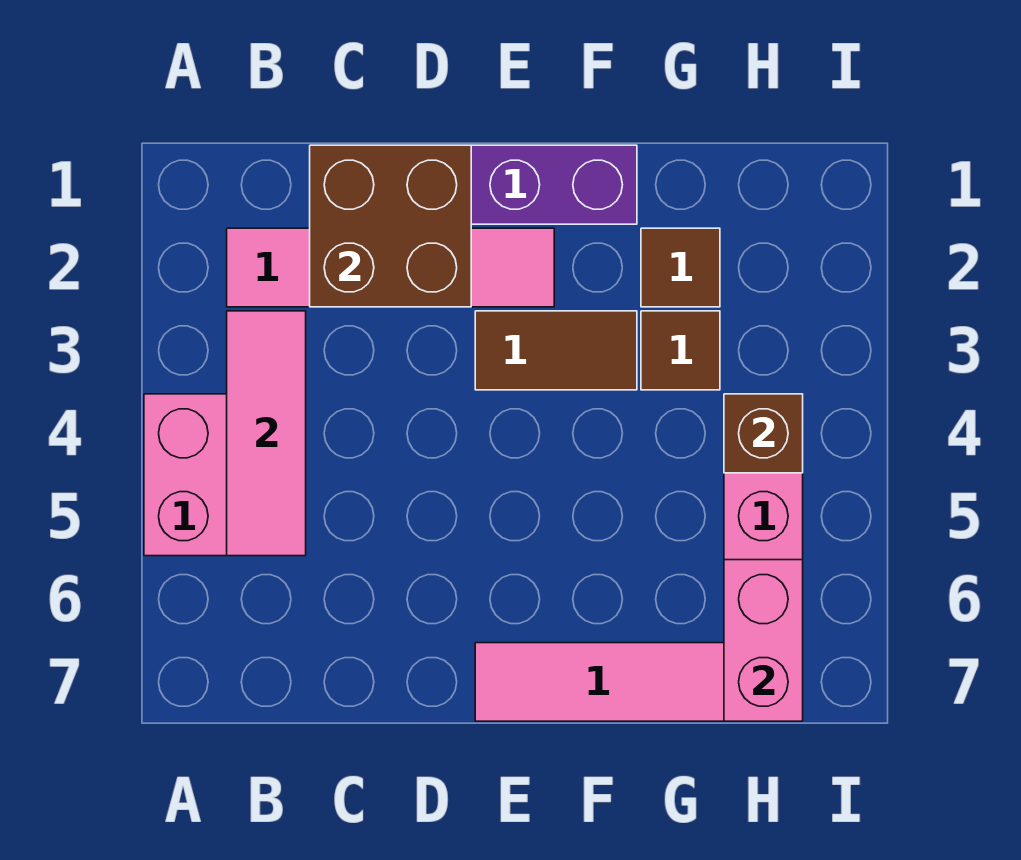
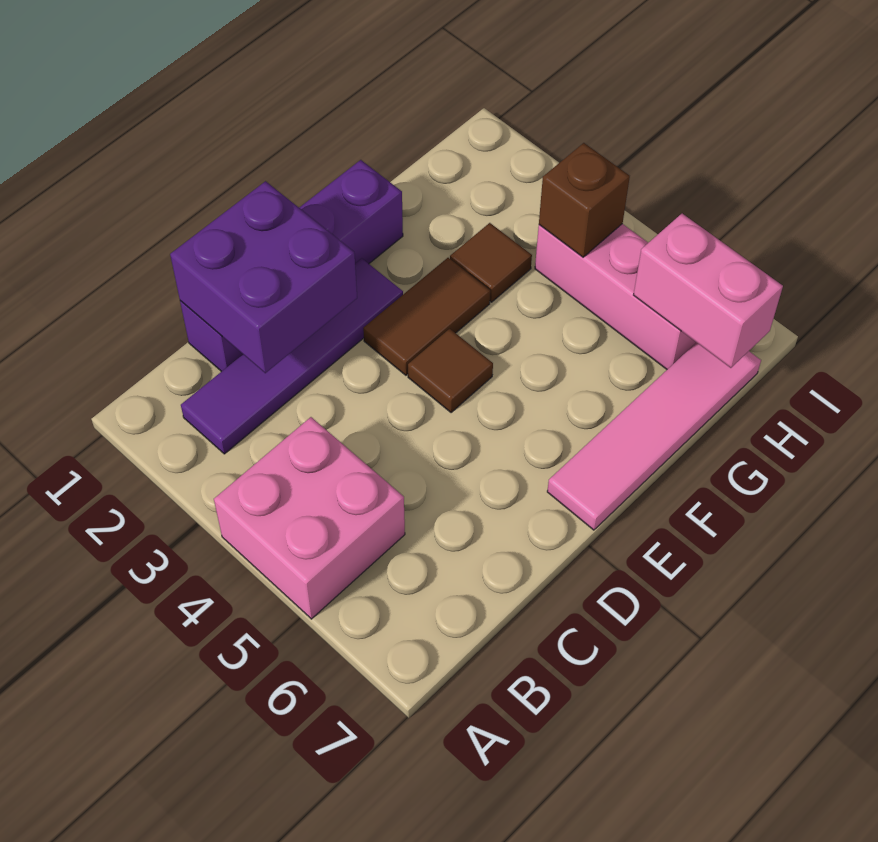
pink 1x4 tile [227,228,554,307] -> purple 1x4 tile [181,258,403,454]
pink 1x3 tile [227,311,306,556] -> none
brown 2x2 brick [310,145,471,307] -> purple 2x2 brick [170,181,357,373]
brown 1x1 tile [641,228,720,307] -> brown 1x1 tile moved to [408,329,493,413]

